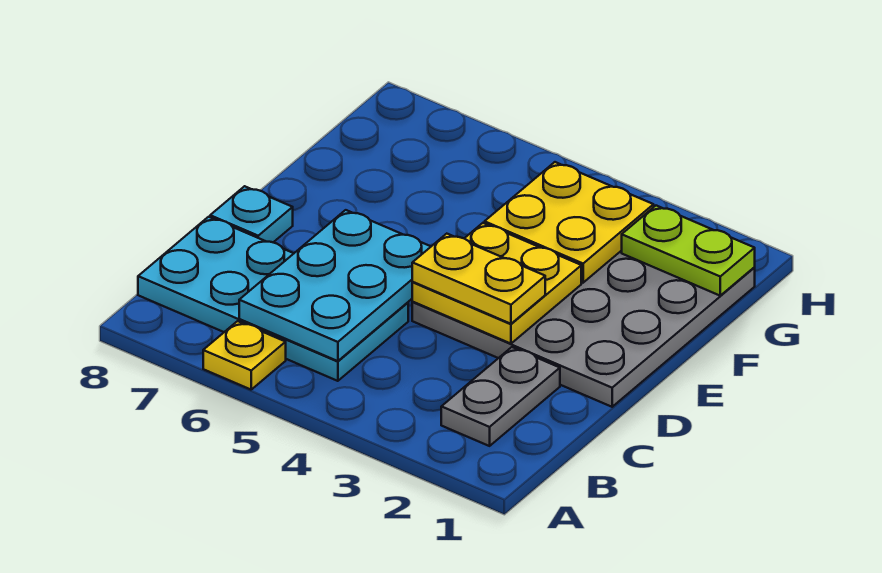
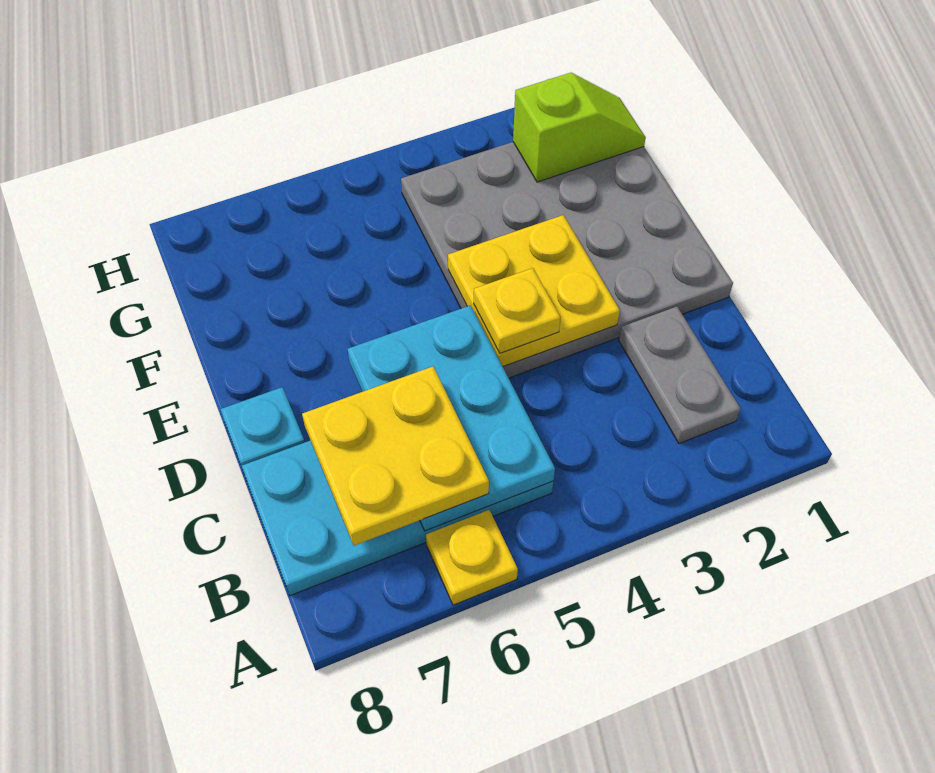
yellow 1x2 plate [412,234,545,324] -> yellow 1x1 plate [474,268,561,353]
yellow 2x2 plate [485,162,654,283] -> yellow 2x2 plate moved to [302,367,489,546]
lime 1x2 plate [622,206,755,296] -> lime 1x2 slope [513,73,646,182]

